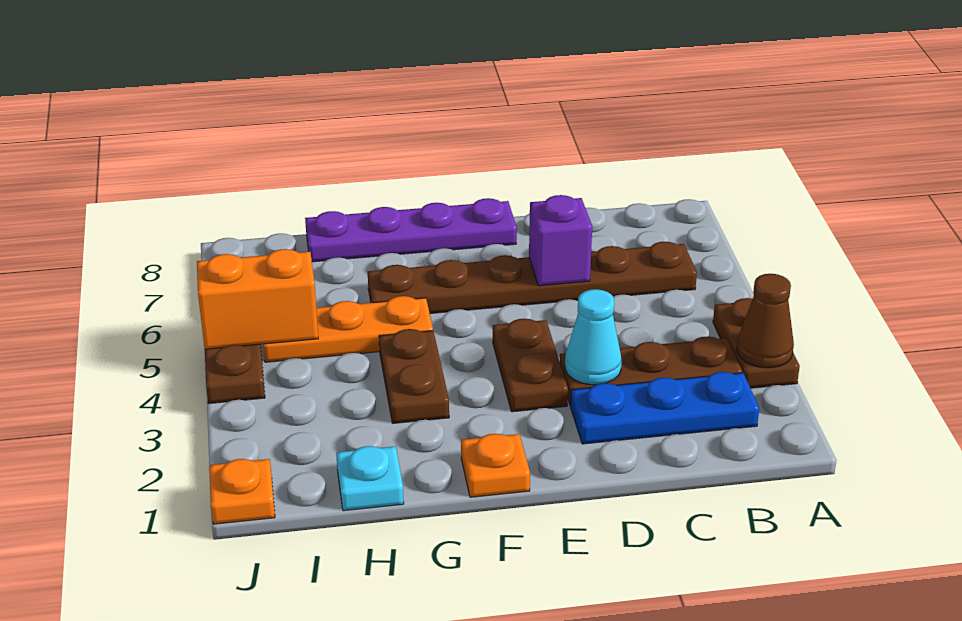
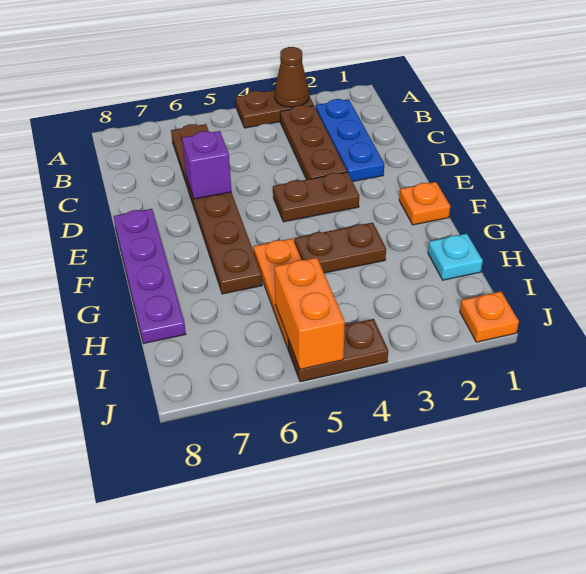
cyan 1x1 cone [565,289,622,385] -> none

